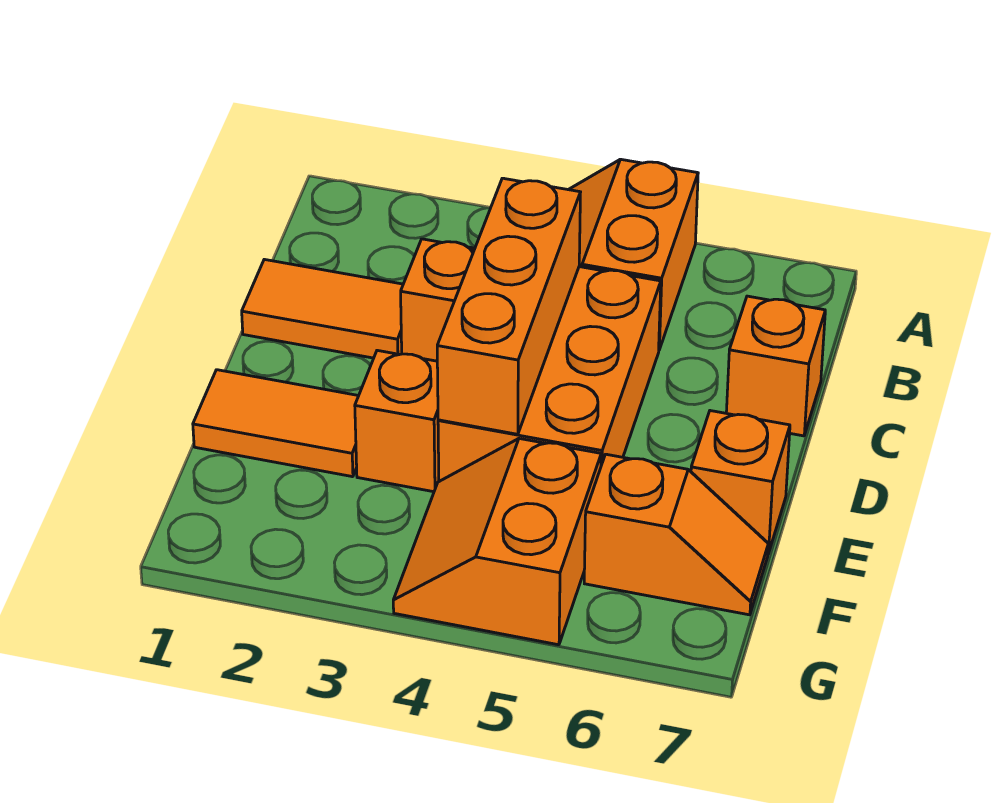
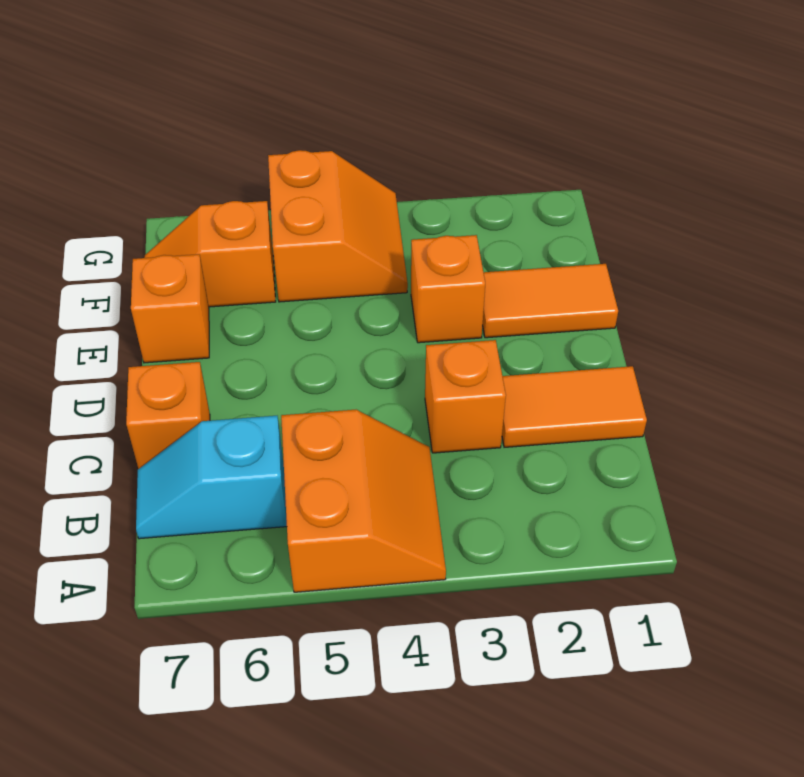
none -> cyan 1x2 slope [136,416,287,539]
orange 2x3 brick [438,267,661,481] -> none
orange 1x3 brick [437,178,580,434] -> none

